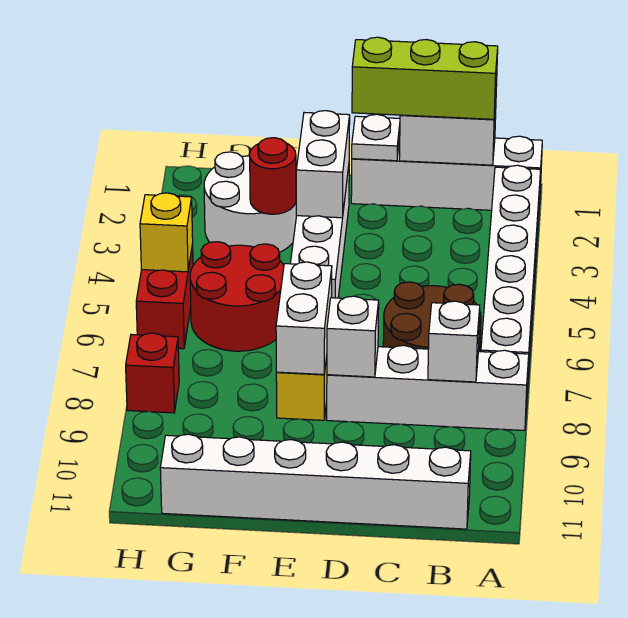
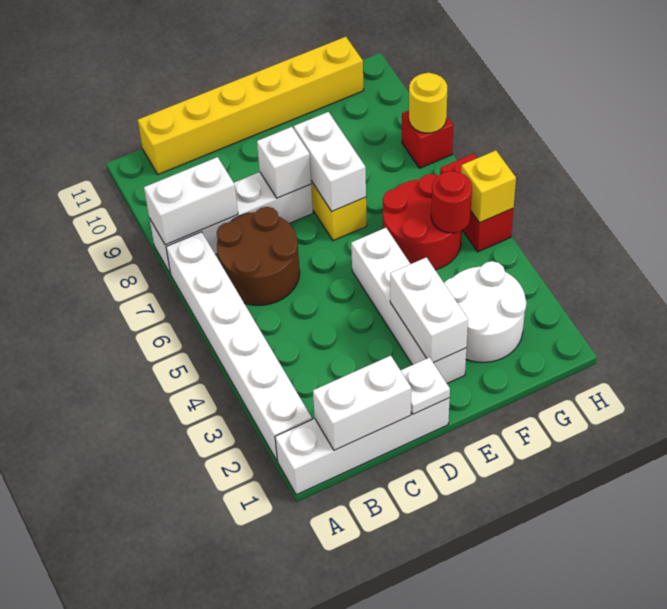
lime 1x3 brick [352,37,498,119] -> none
white 1x1 brick [428,301,480,382] -> white 1x2 brick [144,157,238,245]
white 1x6 brick [160,434,471,529] -> yellow 1x6 brick [138,37,364,174]
red 1x1 round brick [250,138,296,214] -> red 1x1 round brick moved to [431,171,472,233]
none -> yellow 1x1 round brick [409,73,447,133]

